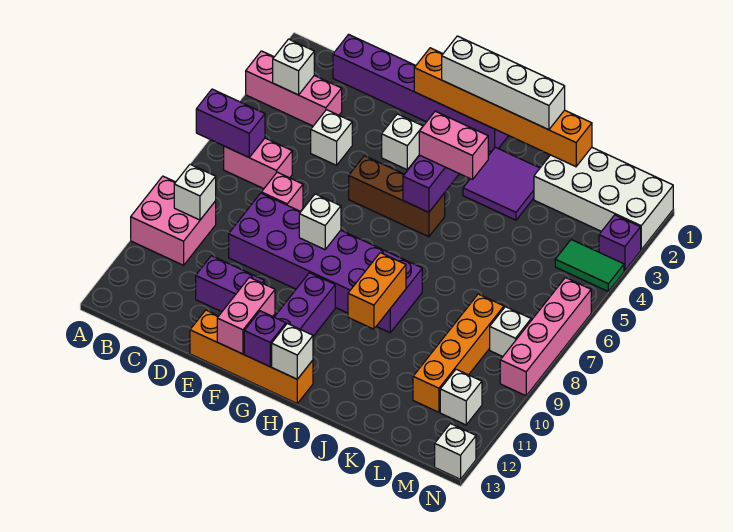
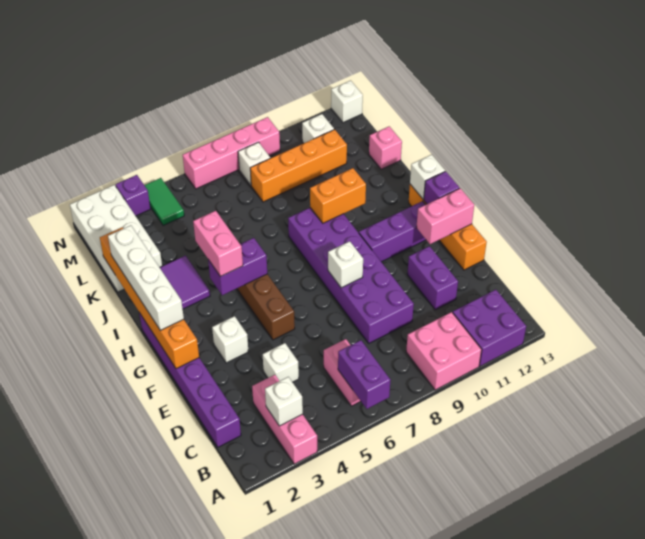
none -> purple 2x2 brick [453,290,526,366]
white 1x1 brick [174,164,216,220] -> none
pink 1x1 brick [261,172,303,211] -> pink 1x1 brick moved to [369,126,402,169]

